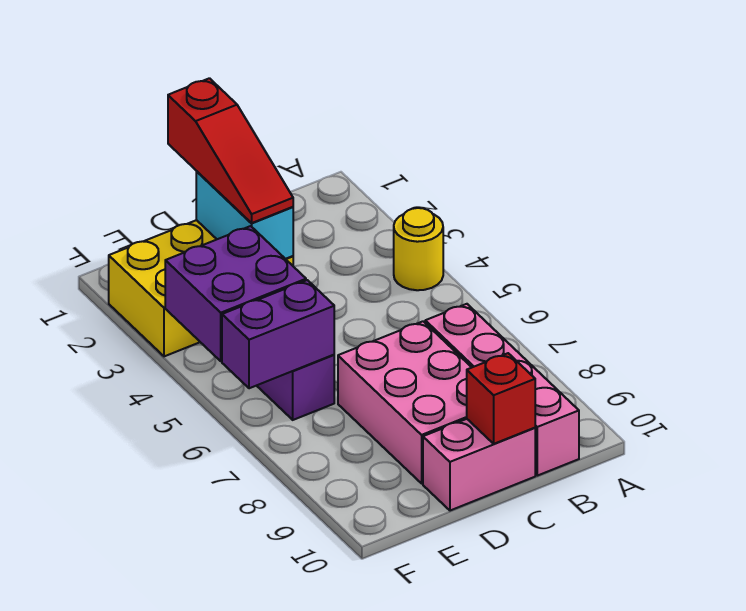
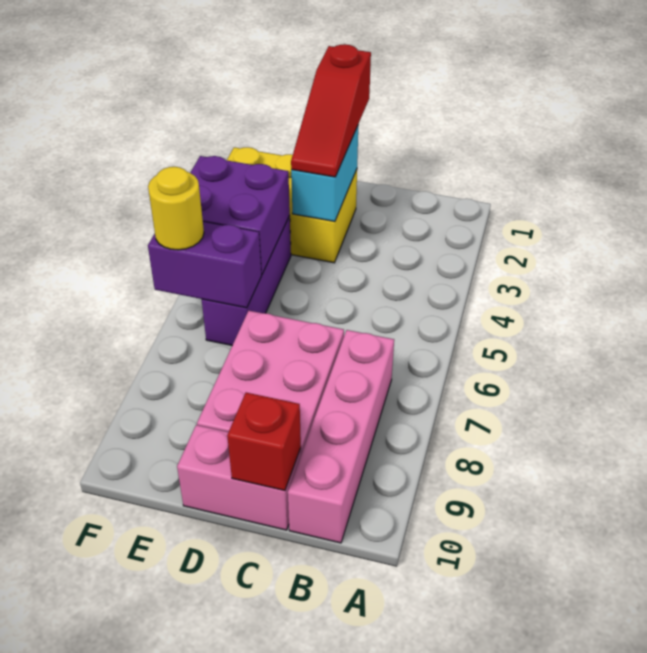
yellow 1x1 round brick [394,208,443,290] -> yellow 1x1 round brick moved to [148,167,204,250]

